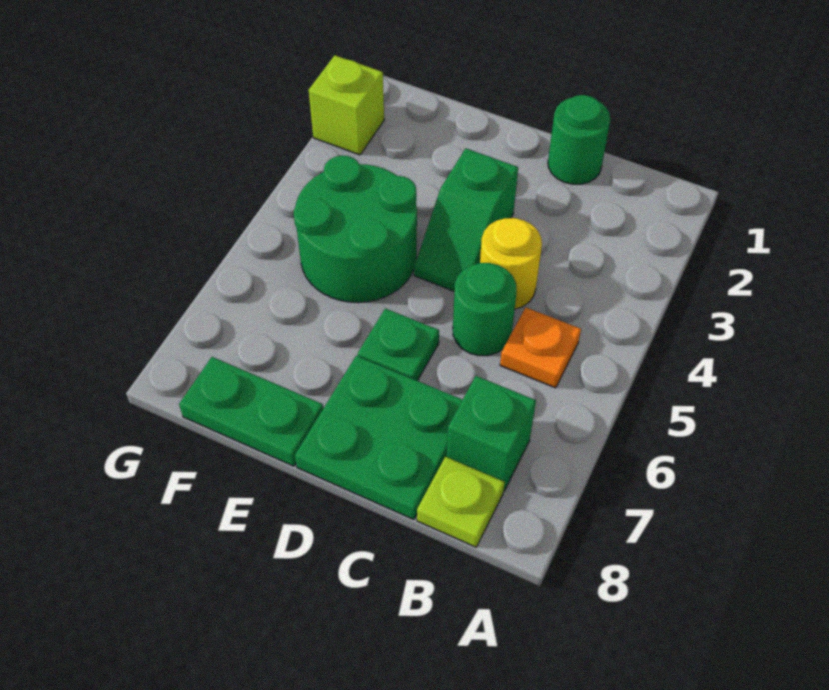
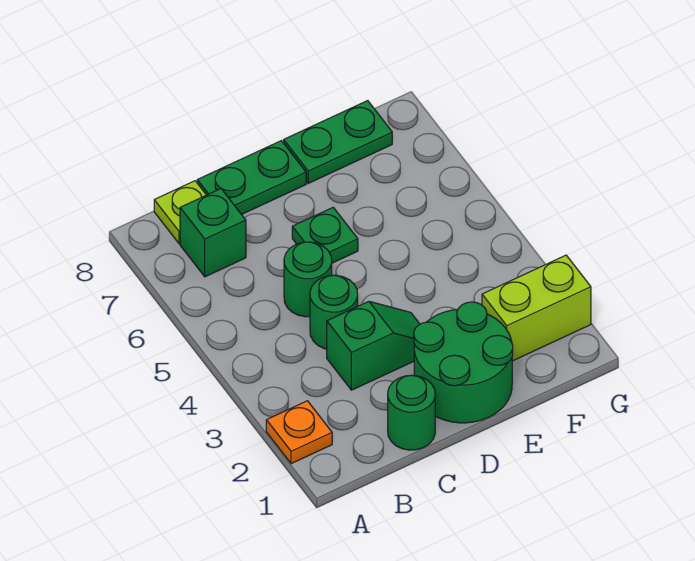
orange 1x1 plate [500,308,581,388] -> orange 1x1 plate moved to [266,401,332,464]
yellow 1x1 round brick [480,218,542,309] -> green 1x1 round brick [310,275,358,349]
green 2x2 plate [295,356,463,520] -> green 1x2 plate [197,141,306,214]
green 1x2 slope [414,149,518,291] -> green 1x2 slope turned to [327,301,420,390]
green 2x2 round brick [294,156,417,303] -> green 2x2 round brick moved to [414,302,513,423]
lime 1x1 brick [309,55,384,155] -> lime 1x2 brick [482,255,591,361]

